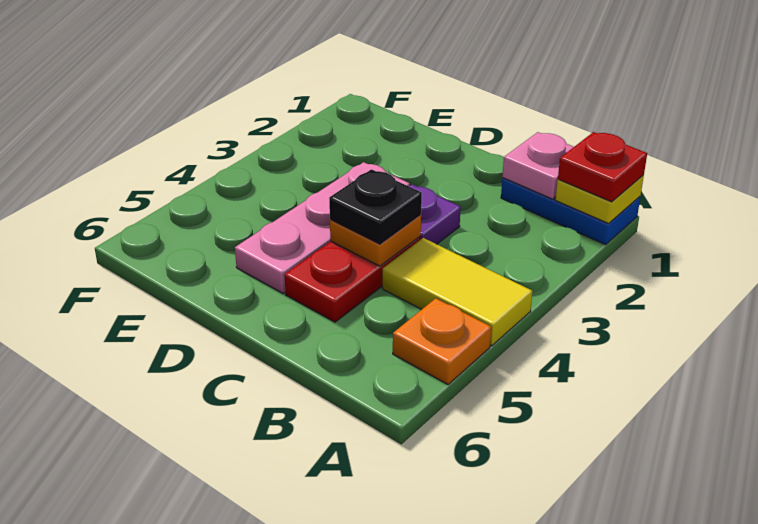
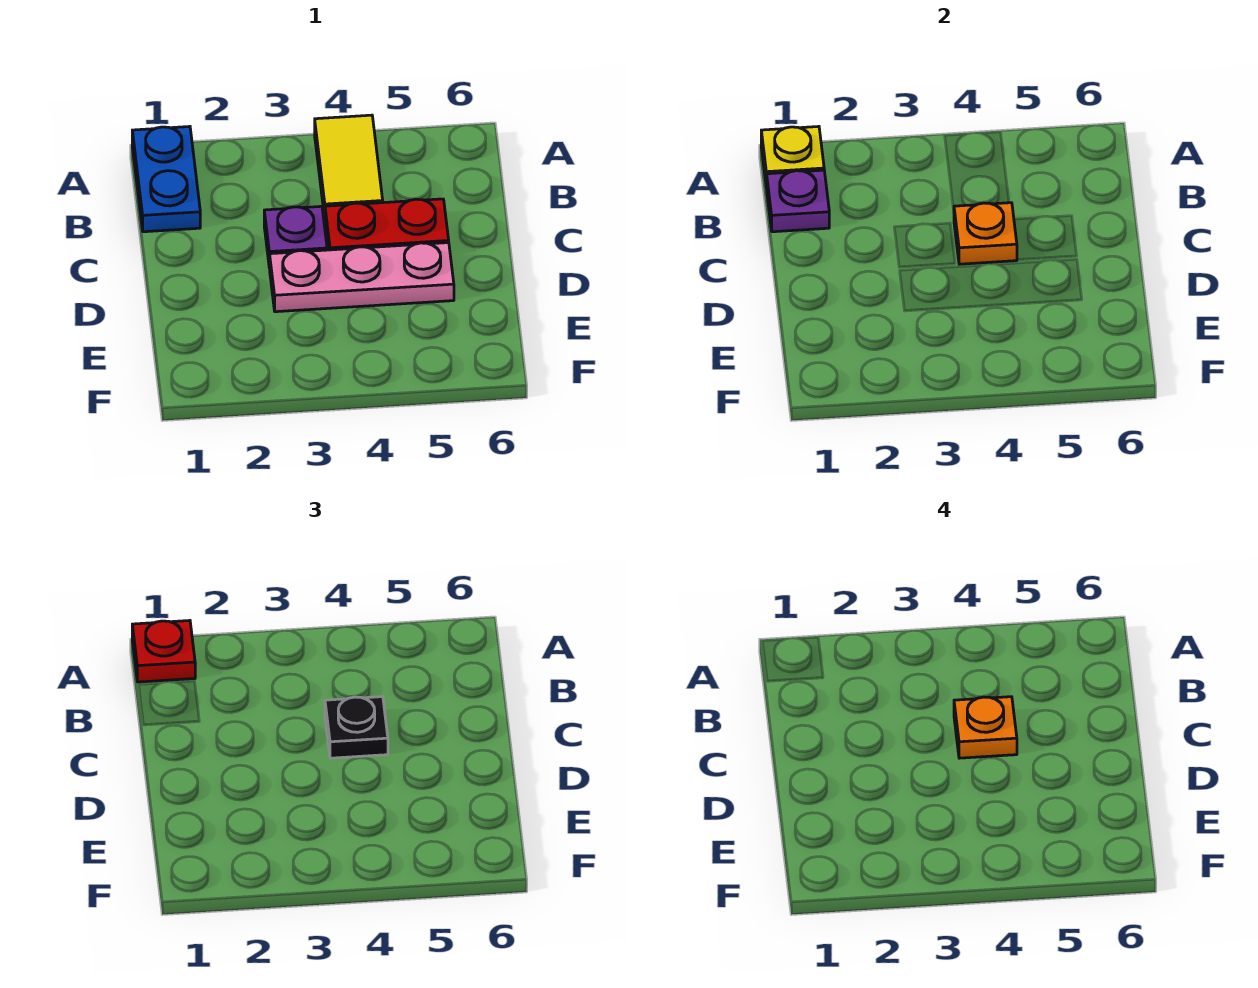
orange 1x1 plate [393,298,491,384] -> orange 1x1 plate moved to [954,697,1017,758]
pink 1x1 plate [502,132,573,199] -> purple 1x1 plate [767,170,829,232]

